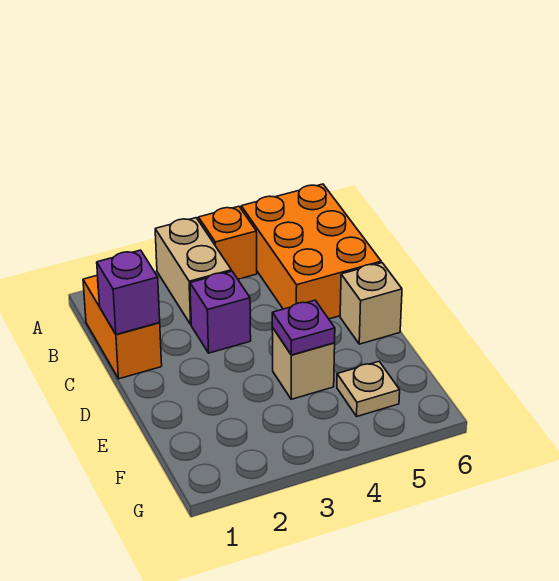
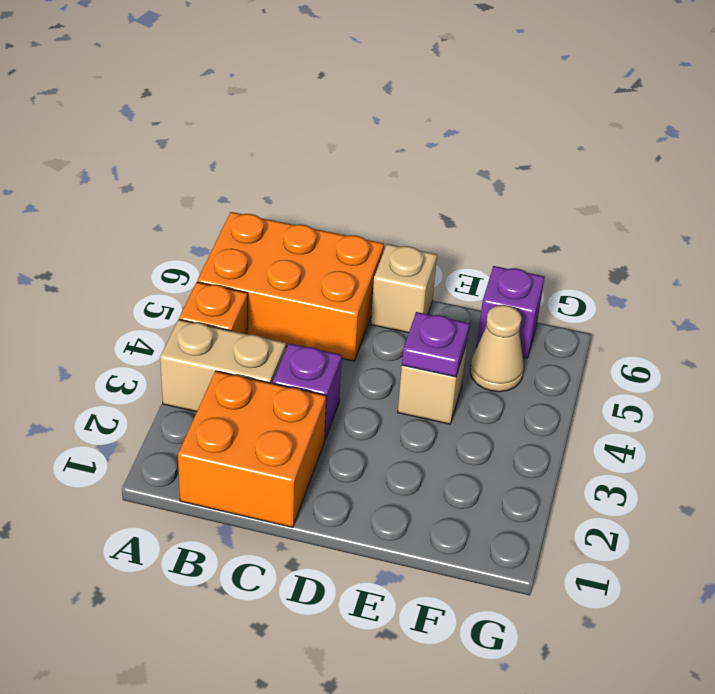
orange 1x2 brick [83,275,162,379] -> orange 2x2 brick [178,371,326,527]
purple 1x1 brick [97,250,160,334] -> purple 1x1 brick moved to [477,266,544,358]
tan 1x1 plate [337,362,400,416] -> tan 1x1 cone [470,305,524,392]

